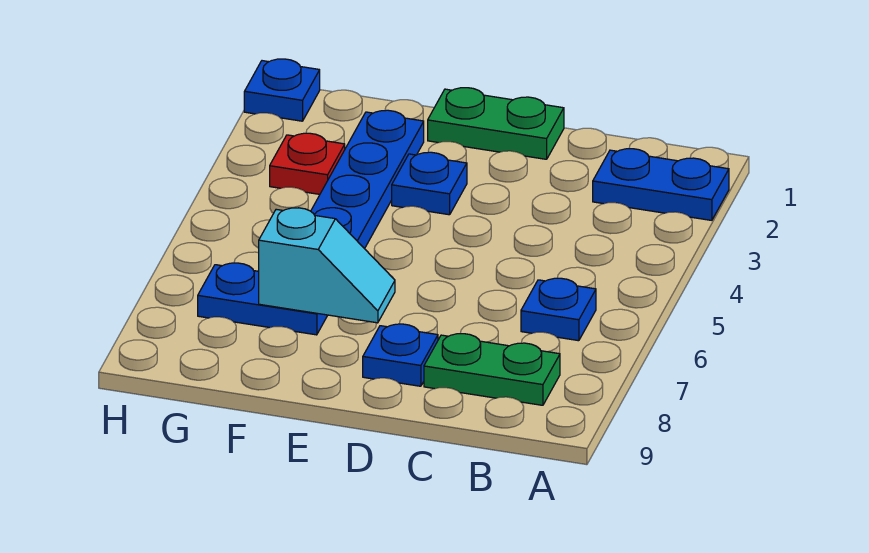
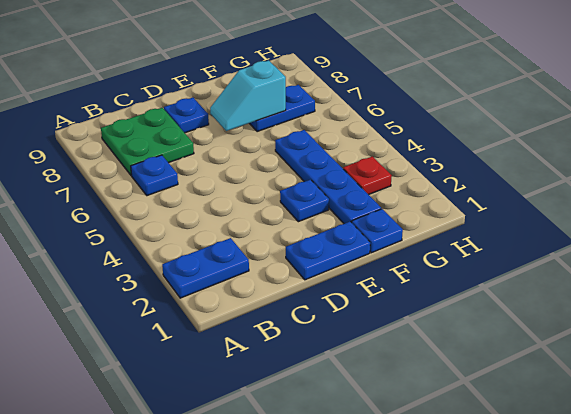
green 1x2 plate [424,334,560,405] -> green 2x2 plate [101,108,194,176]
green 1x2 plate [428,88,564,159] -> blue 1x2 plate [286,221,370,280]
blue 1x1 plate [244,59,320,121] -> blue 1x1 plate moved to [352,209,403,253]

